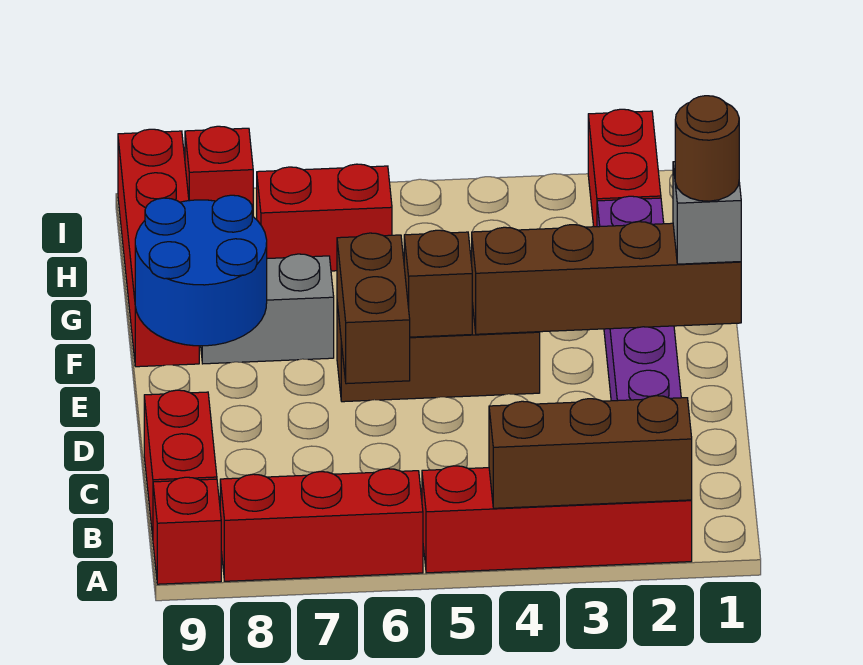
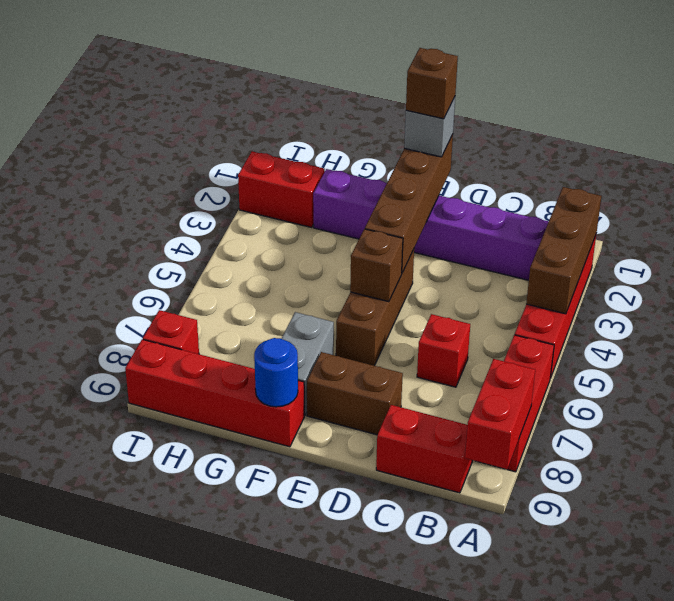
red 1x1 brick [153,477,221,584] -> red 1x1 brick moved to [417,314,470,387]
brown 1x2 brick [337,233,410,384] -> brown 1x2 brick moved to [307,352,403,435]
brown 1x1 round brick [675,96,739,201] -> brown 1x1 brick [406,48,458,119]
blue 2x2 round brick [135,195,267,346] -> blue 1x1 round brick [254,338,298,407]
red 1x2 brick [257,164,392,271] -> red 1x2 brick moved to [465,359,535,469]

